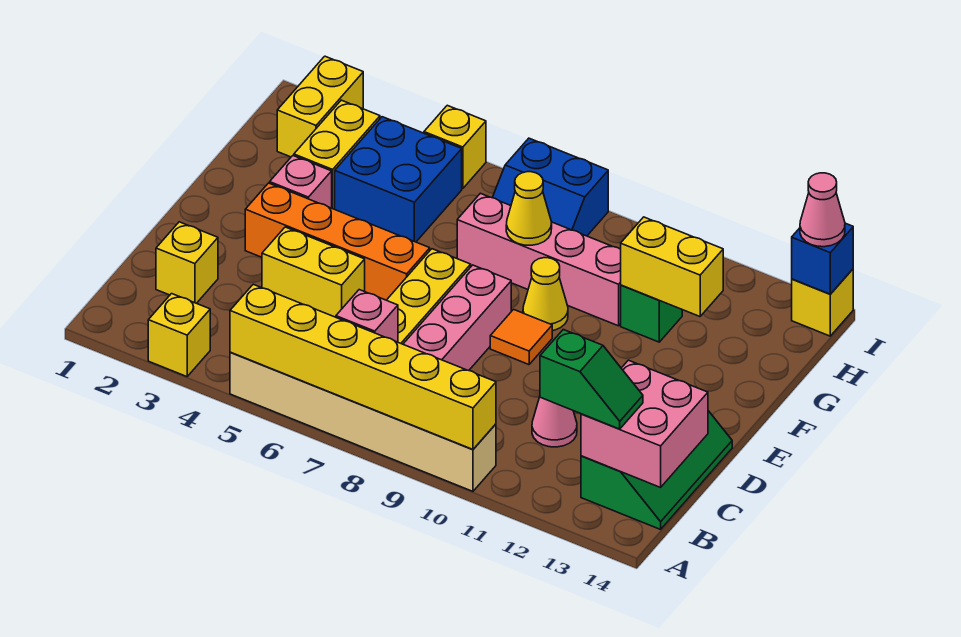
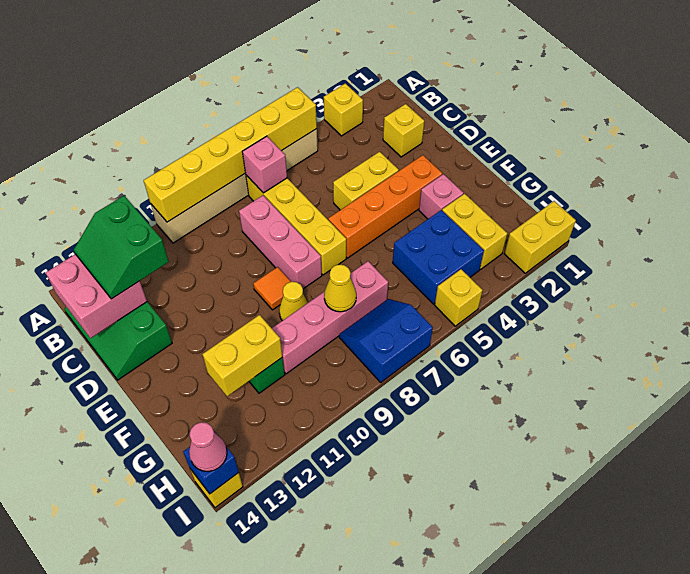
green 1x2 slope [540,330,643,429] -> green 2x2 slope [74,196,169,299]
pink 1x1 cone [532,397,577,447] -> none
yellow 1x2 brick [277,56,363,157] -> yellow 1x2 brick turned to [504,201,576,273]

